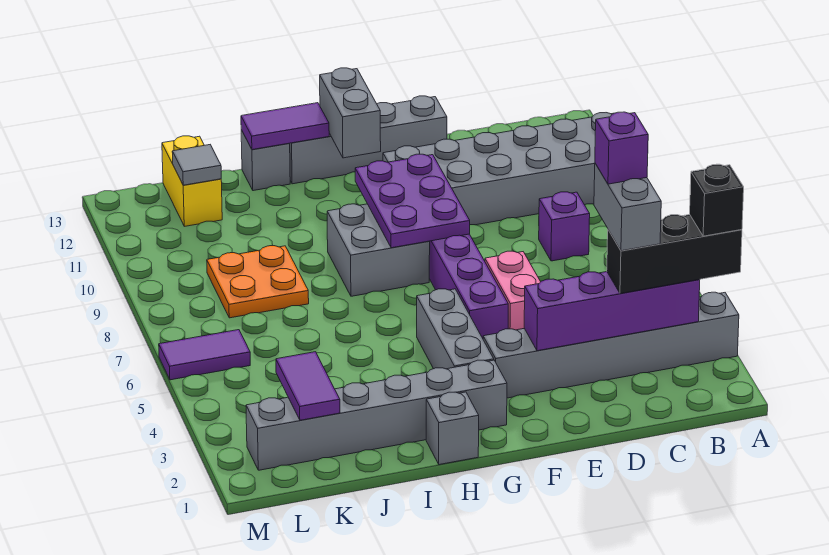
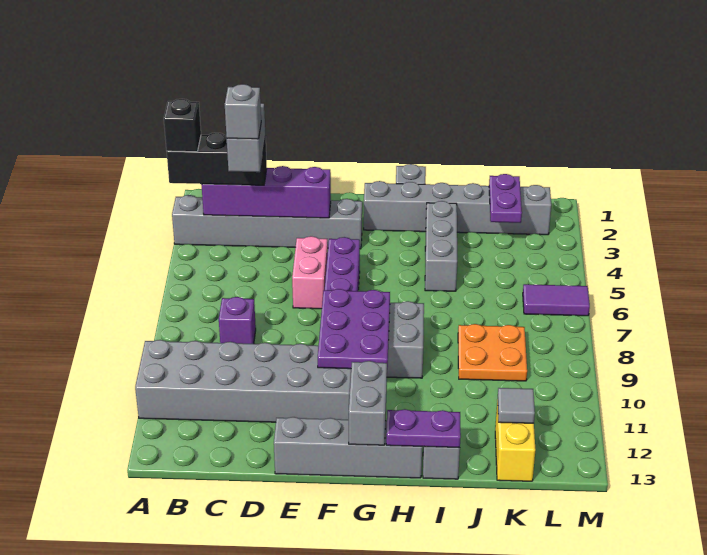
purple 1x1 brick [595,112,648,184] -> grey 1x1 brick [225,84,261,139]
grey 1x3 brick [417,289,494,369] -> grey 1x3 brick moved to [425,201,457,291]
purple 1x2 tile [241,103,329,150] -> purple 1x2 plate [386,409,461,448]
purple 1x2 tile [276,352,340,420] -> purple 1x2 plate [489,174,522,223]

